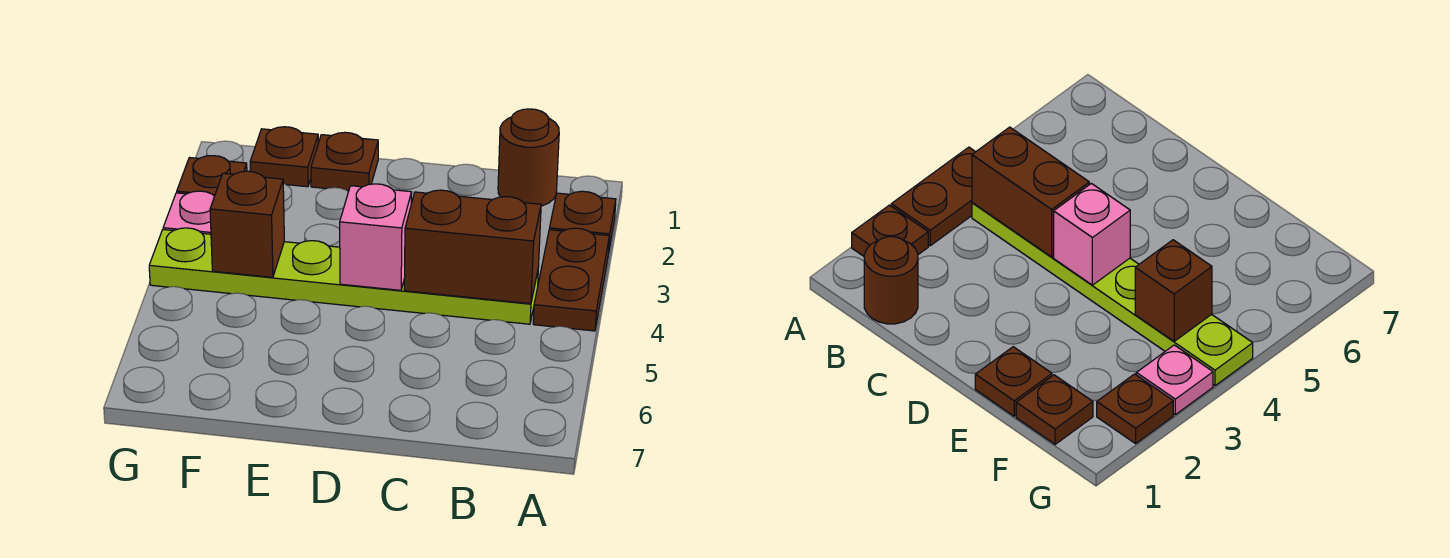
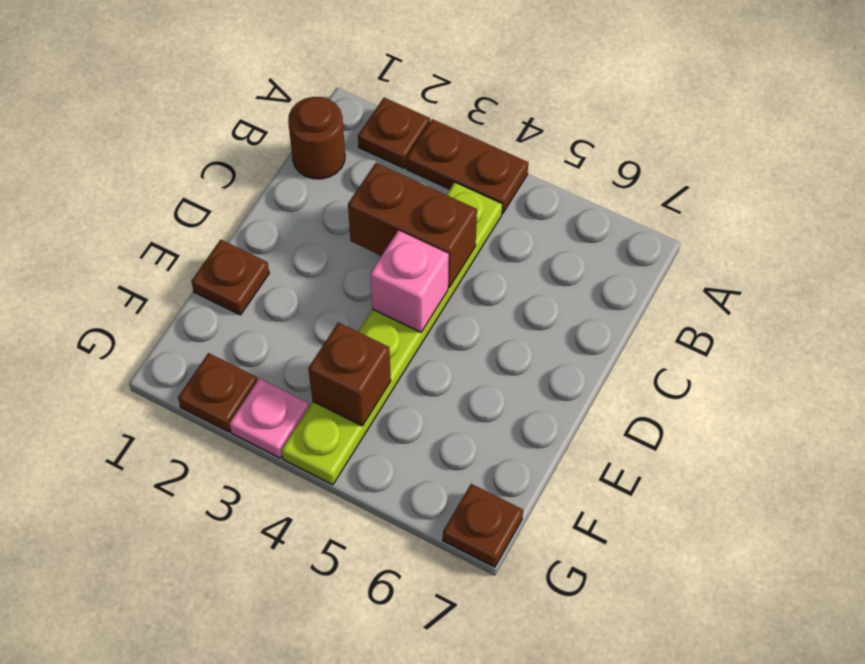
brown 1x2 brick [404,190,541,304] -> brown 1x2 brick turned to [348,163,477,287]
brown 1x1 plate [250,127,318,187] -> brown 1x1 plate moved to [443,484,523,567]

